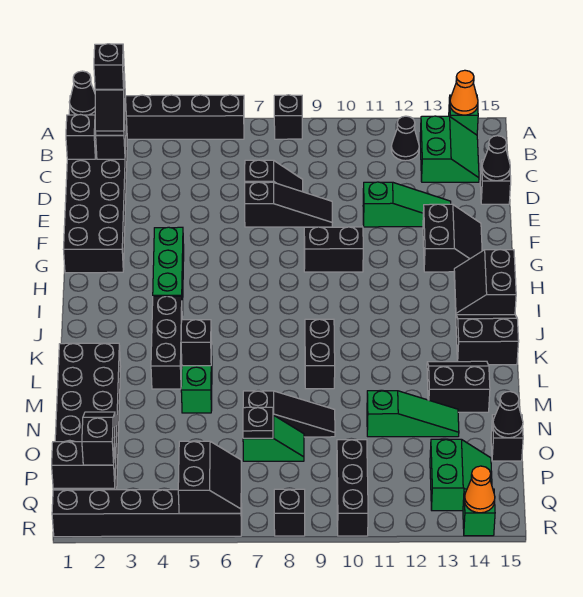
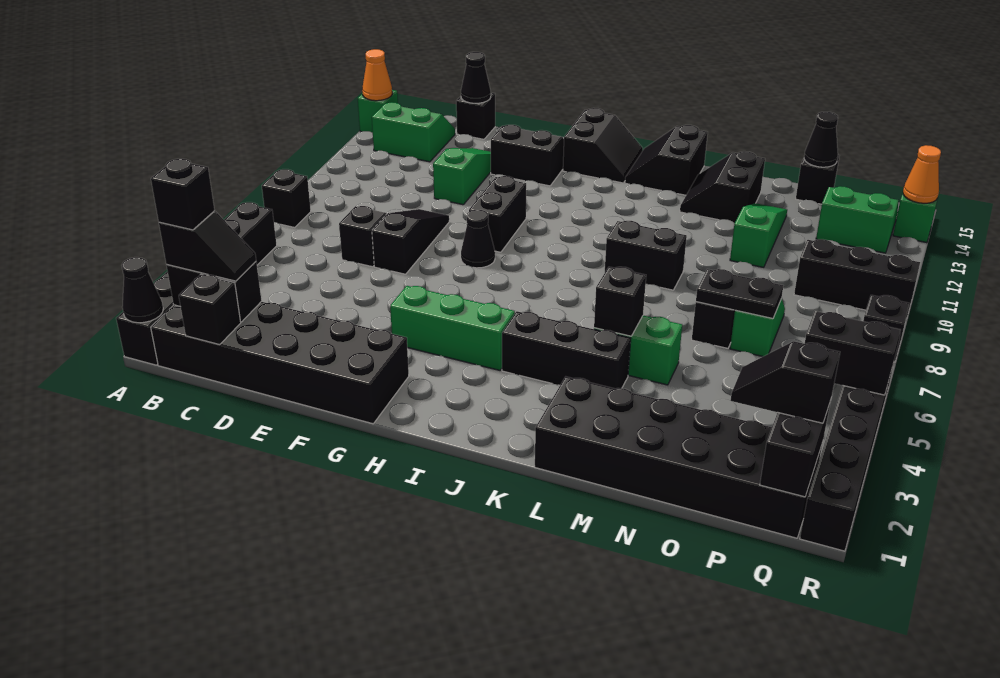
black 1x1 cone [391,116,419,161] -> black 1x1 cone moved to [461,210,495,268]
black 2x2 slope [454,250,516,315] -> black 2x2 slope turned to [563,108,643,183]
black 1x1 plate [243,407,273,438] -> black 1x2 plate [696,269,783,318]

